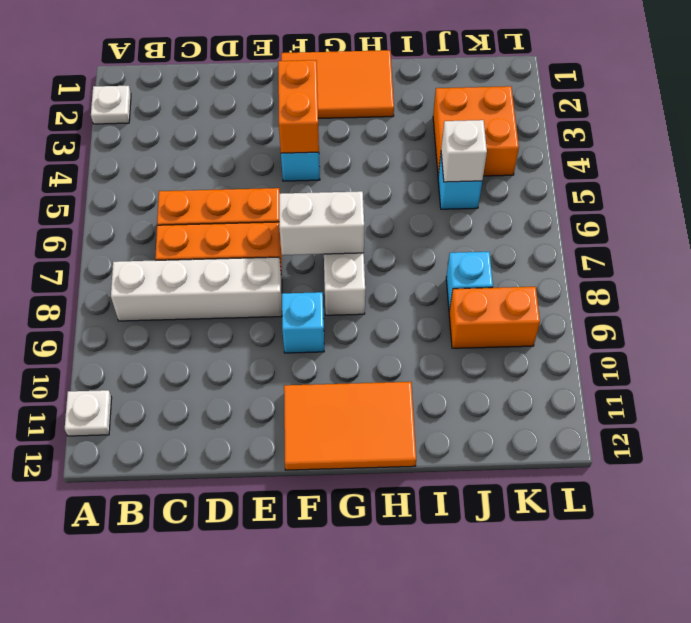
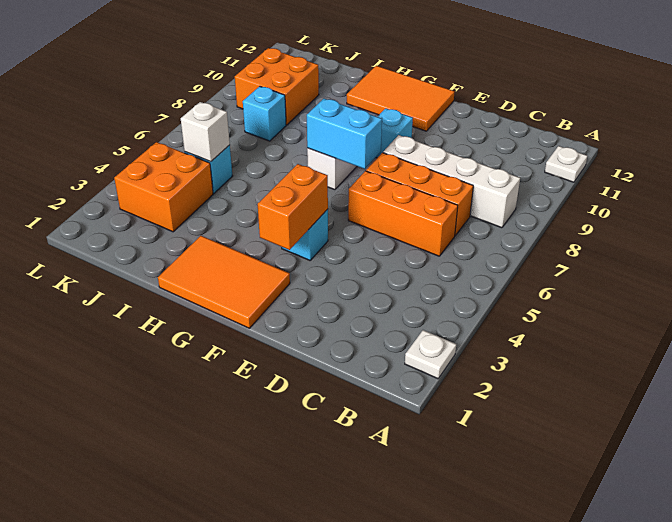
white 1x2 brick [279,191,364,255] -> cyan 1x2 brick [307,99,382,169]
orange 1x2 brick [449,287,540,348] -> orange 2x2 brick [235,48,319,125]

